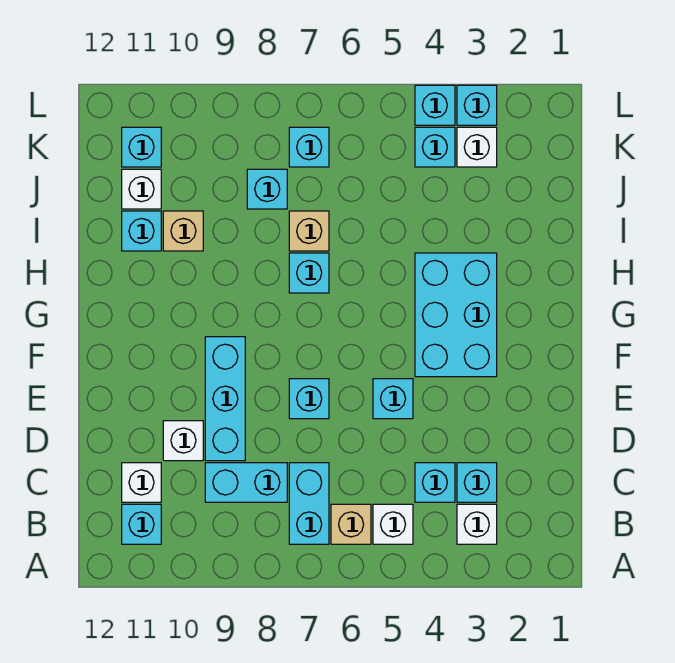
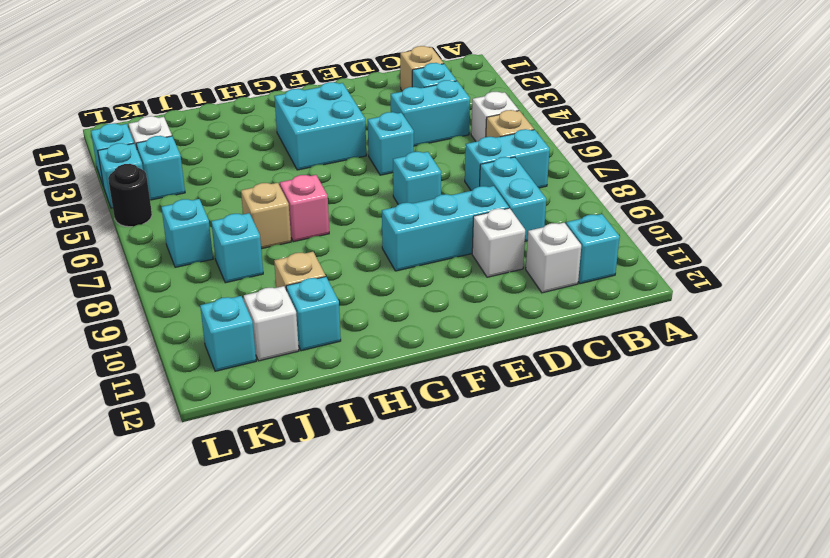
white 1x1 brick [457,504,497,544] -> none
none -> tan 1x1 brick [400,46,444,91]
cyan 1x1 brick [415,463,455,502] -> cyan 1x2 brick [391,80,470,146]
cyan 2x3 brick [415,253,497,377] -> cyan 2x2 brick [274,82,366,170]
cyan 1x1 brick [289,253,329,293] -> pink 1x1 brick [280,175,329,242]
none -> black 1x1 round brick [108,164,152,227]

